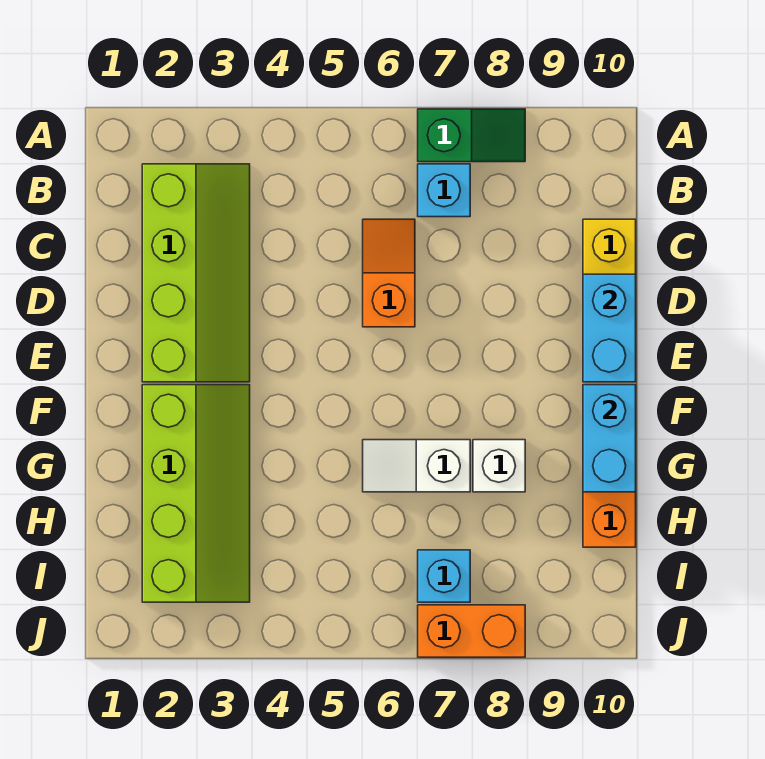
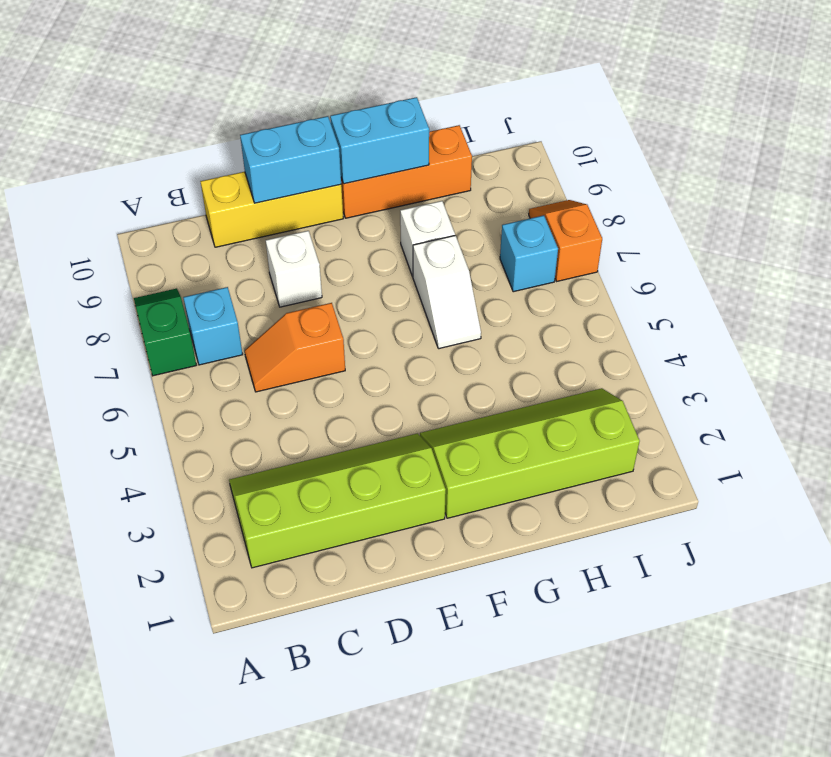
none -> white 1x1 brick [266,231,322,307]
orange 1x2 brick [418,605,525,657] -> orange 1x2 slope [529,200,602,281]

